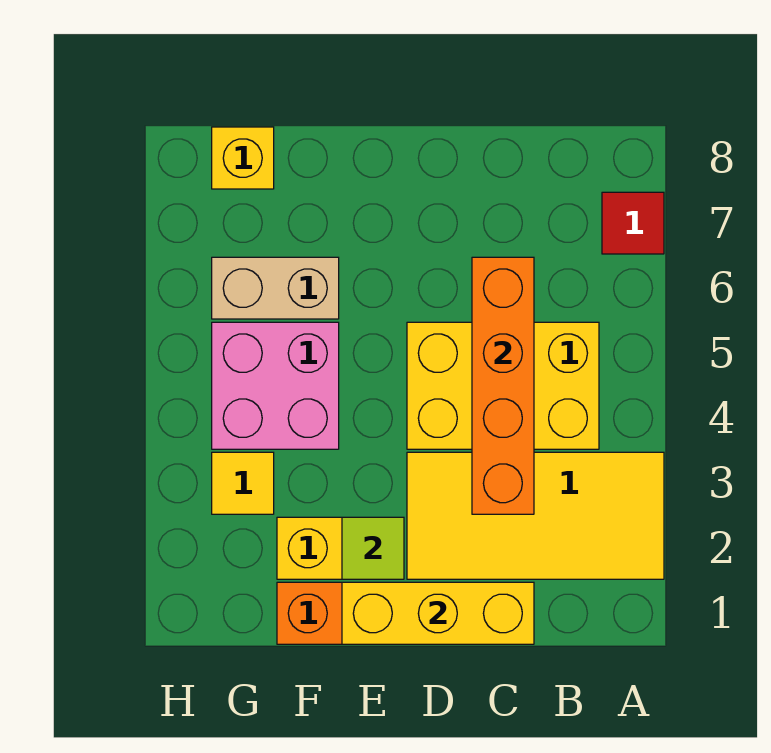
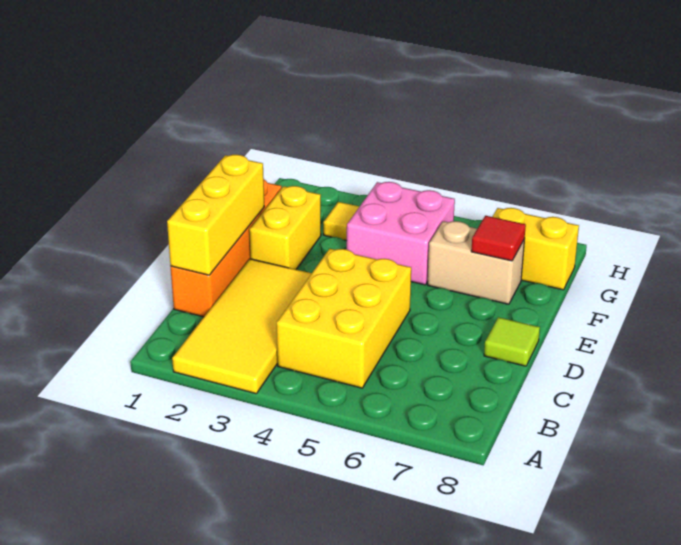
red 1x1 tile [602,192,664,254] -> red 1x1 tile moved to [471,216,526,261]
orange 1x4 brick [472,257,534,514] -> none
lime 1x1 tile [342,517,404,579] -> lime 1x1 tile moved to [484,317,540,366]
tan 1x2 brick [212,257,339,319] -> tan 1x2 brick turned to [428,221,524,304]
yellow 1x1 brick [212,127,274,189] -> yellow 1x2 brick [492,208,579,290]

